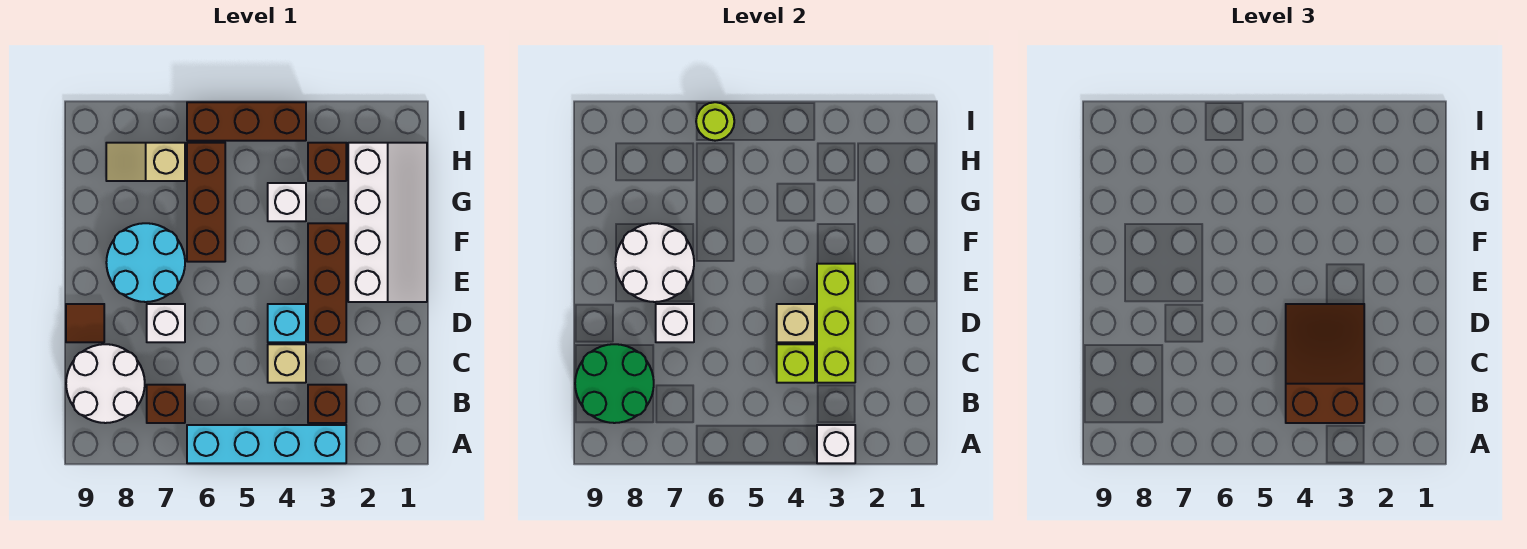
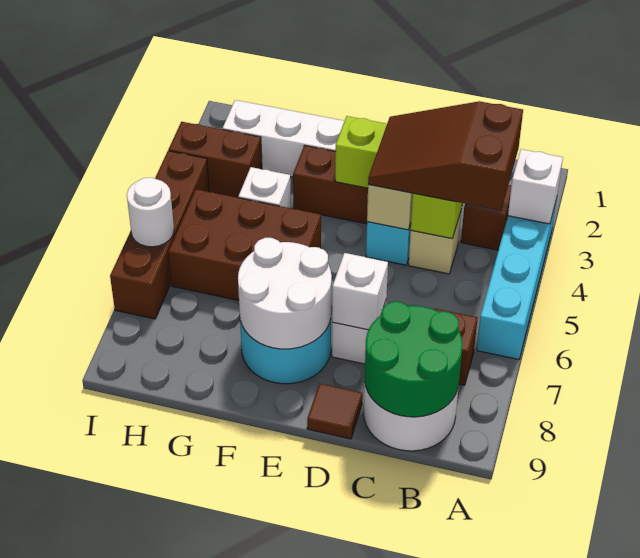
brown 1x3 brick [187,143,225,262] -> brown 2x3 brick [168,189,321,300]
brown 1x1 brick [308,143,346,181] -> brown 1x2 brick [168,122,262,198]
tan 1x2 slope [106,143,185,181] -> none
brown 1x3 brick [187,102,306,141] -> brown 1x4 brick [110,151,209,319]
lime 1x1 round brick [696,102,734,141] -> white 1x1 round brick [127,178,174,247]

